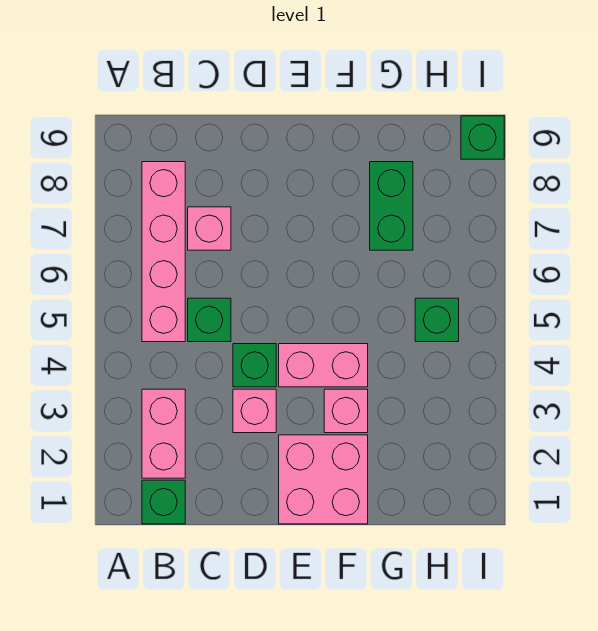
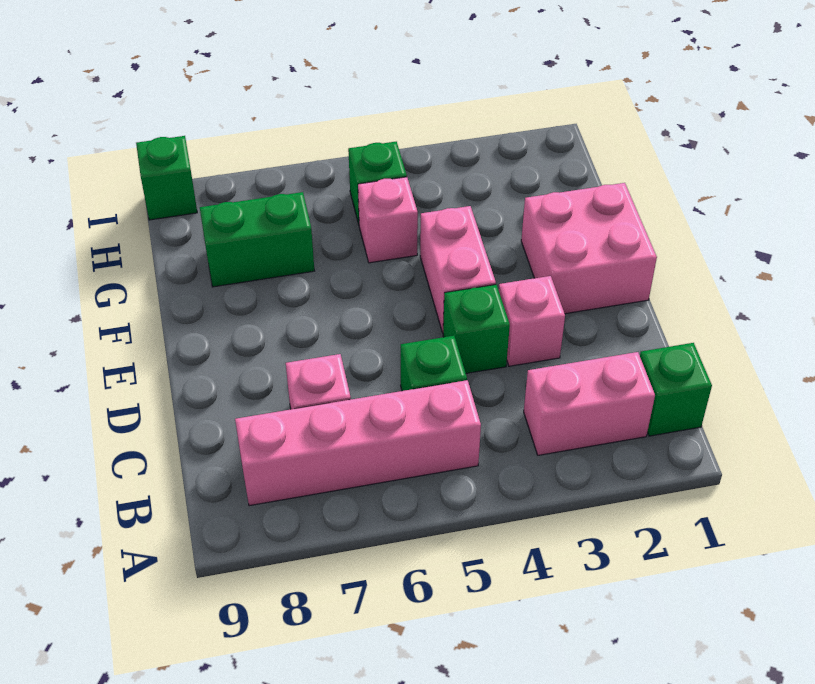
pink 1x1 brick [324,389,368,433] -> pink 1x1 brick moved to [358,177,418,263]

